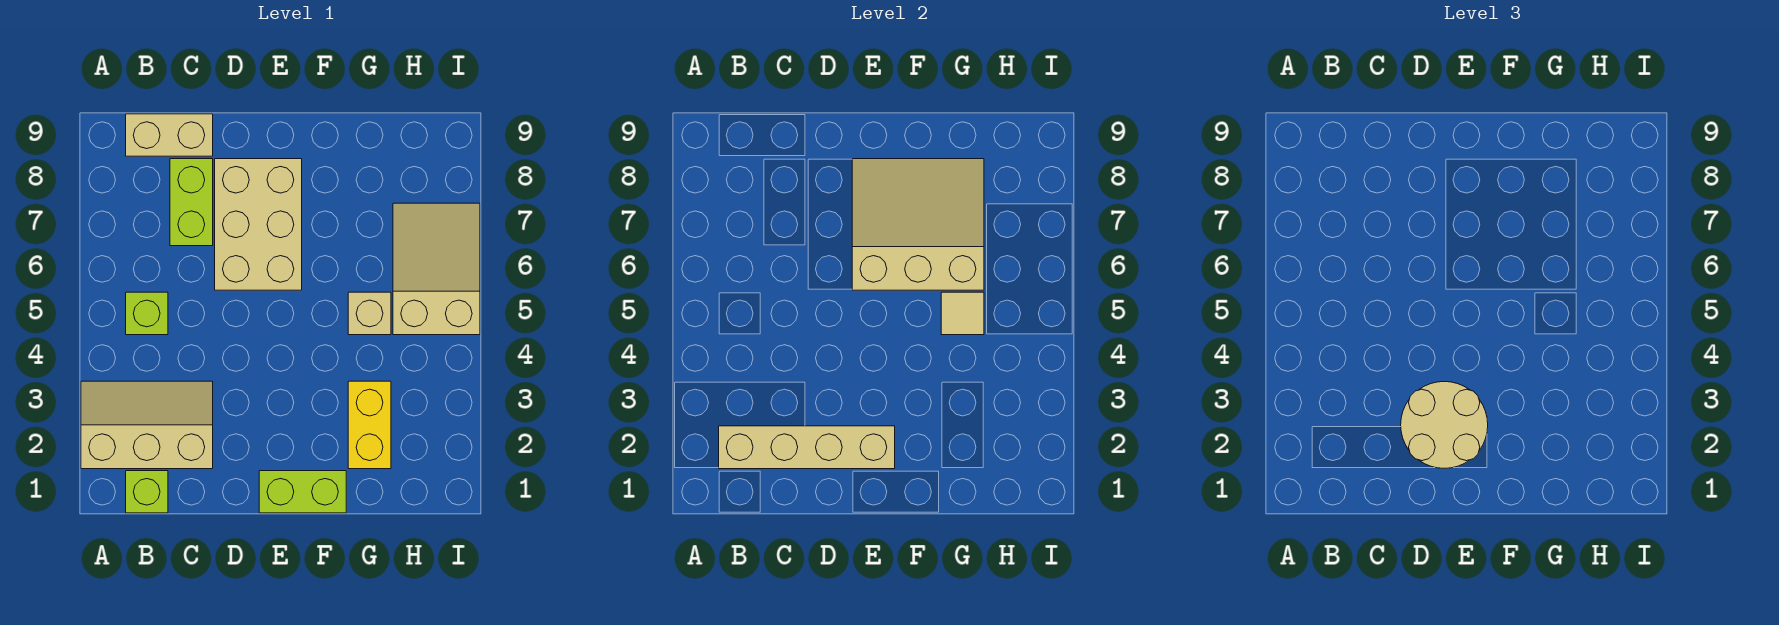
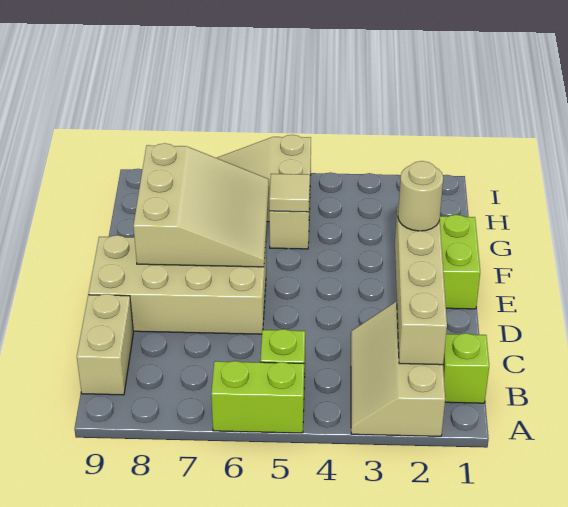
lime 1x2 brick [170,159,213,246] -> lime 1x2 brick moved to [211,361,304,433]
tan 2x2 round brick [1401,382,1488,468] -> tan 1x1 round brick [398,161,443,231]
tan 2x3 brick [215,159,302,290] -> tan 2x4 brick [88,235,266,334]
tan 3x3 slope [852,159,984,290] -> tan 3x3 slope turned to [133,143,269,267]
yellow 1x2 brick [348,381,391,469] -> none

